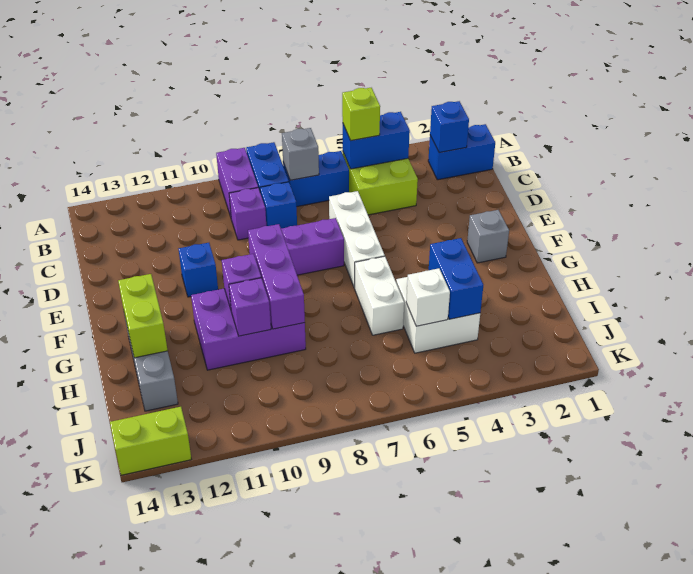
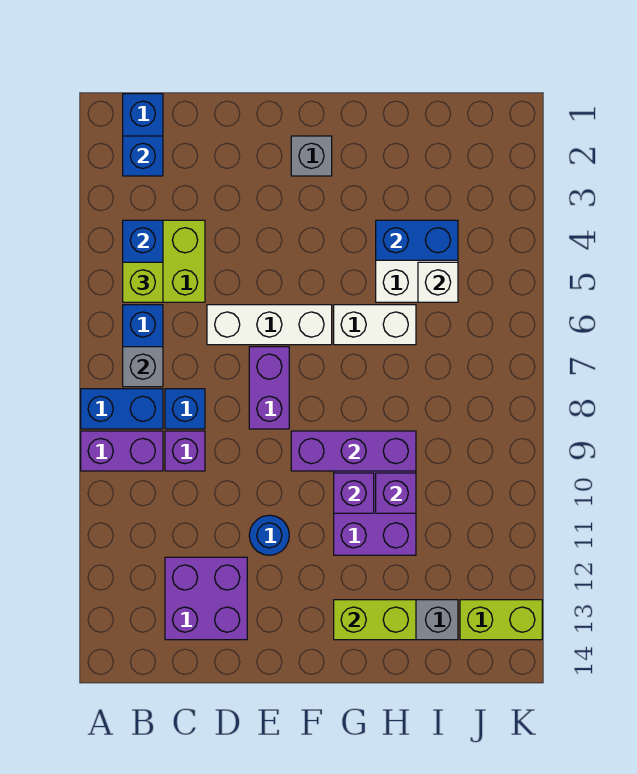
none -> purple 2x2 brick [165,557,247,640]
blue 1x1 brick [179,243,218,297] -> blue 1x1 round brick [249,515,289,555]
lime 1x2 brick [110,407,191,475] -> lime 1x2 brick turned to [460,600,542,640]

